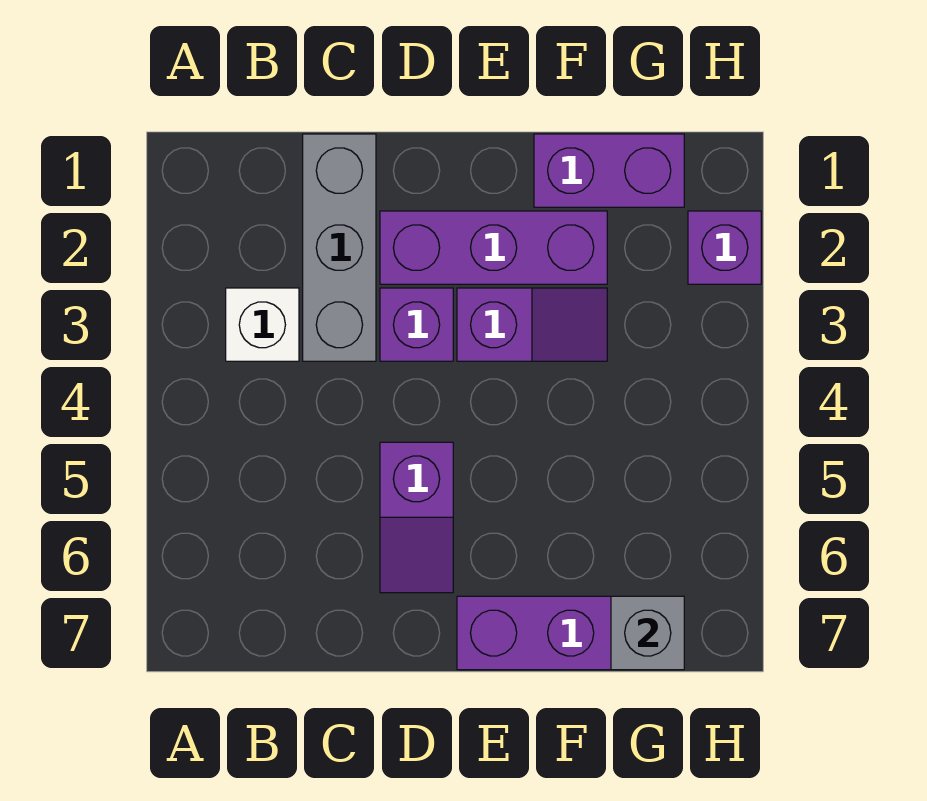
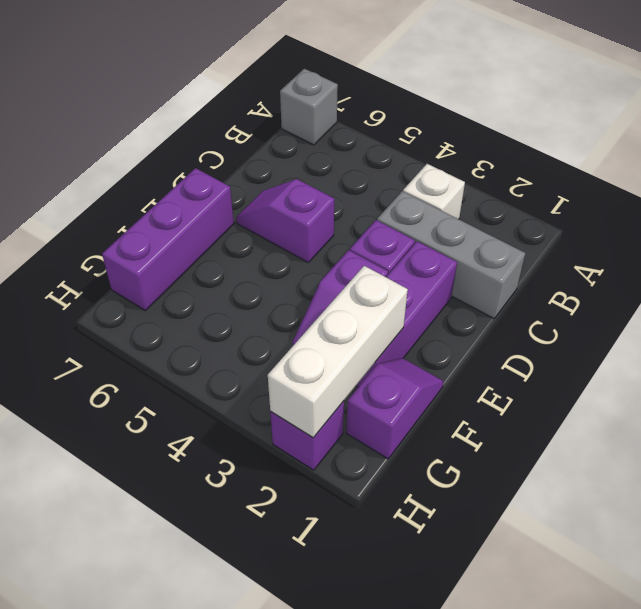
purple 1x2 brick [534,134,684,207] -> purple 1x2 slope [346,358,444,459]
none -> white 1x3 brick [268,266,408,438]
grey 1x1 brick [611,596,684,670] -> grey 1x1 brick moved to [280,69,338,145]

